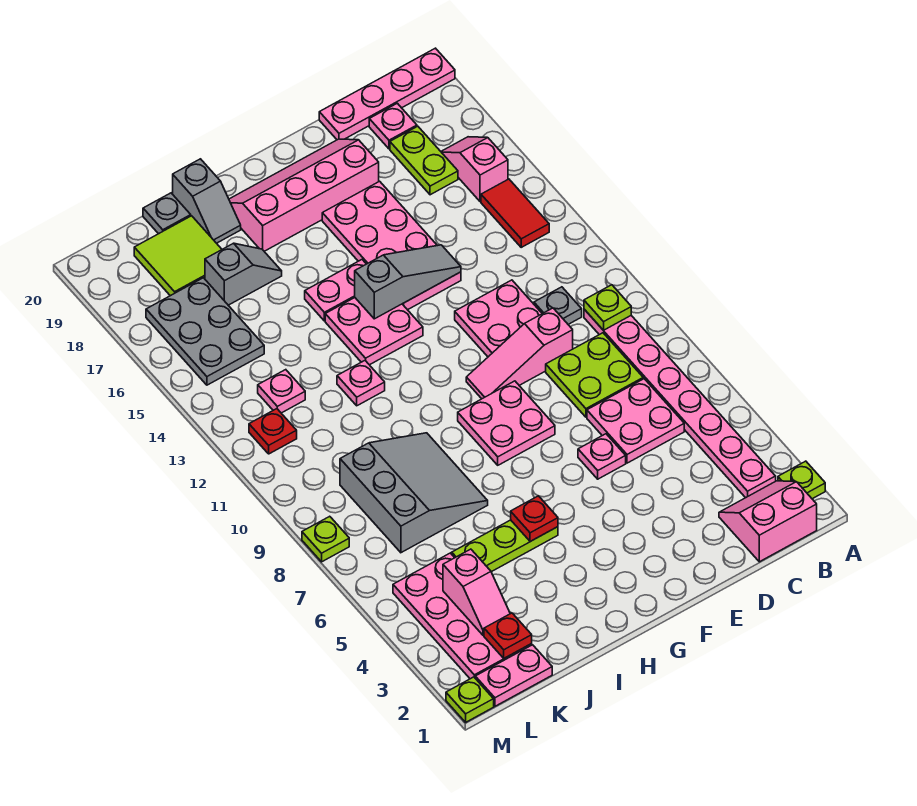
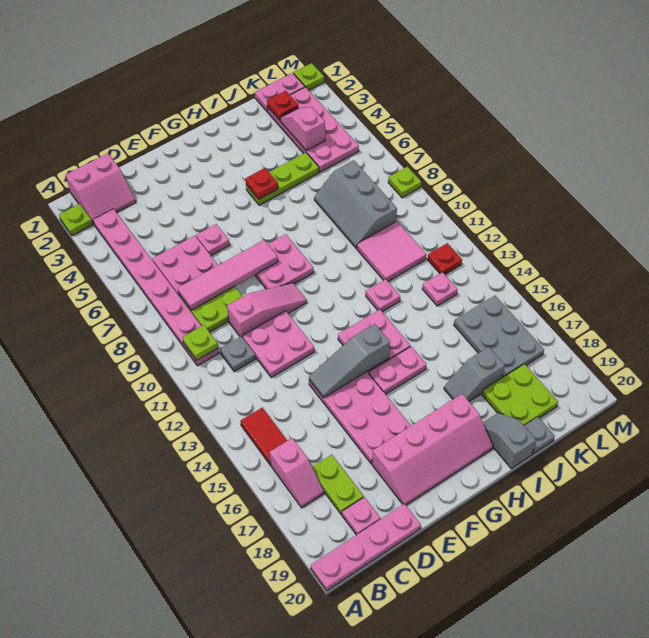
none -> pink 1x4 tile [178,240,278,310]
grey 3x3 slope [340,433,488,553] -> grey 2x3 slope [314,160,397,248]
none -> pink 2x2 tile [357,221,426,281]
lime 2x2 tile [134,216,222,296] -> lime 2x2 plate [482,364,558,425]

